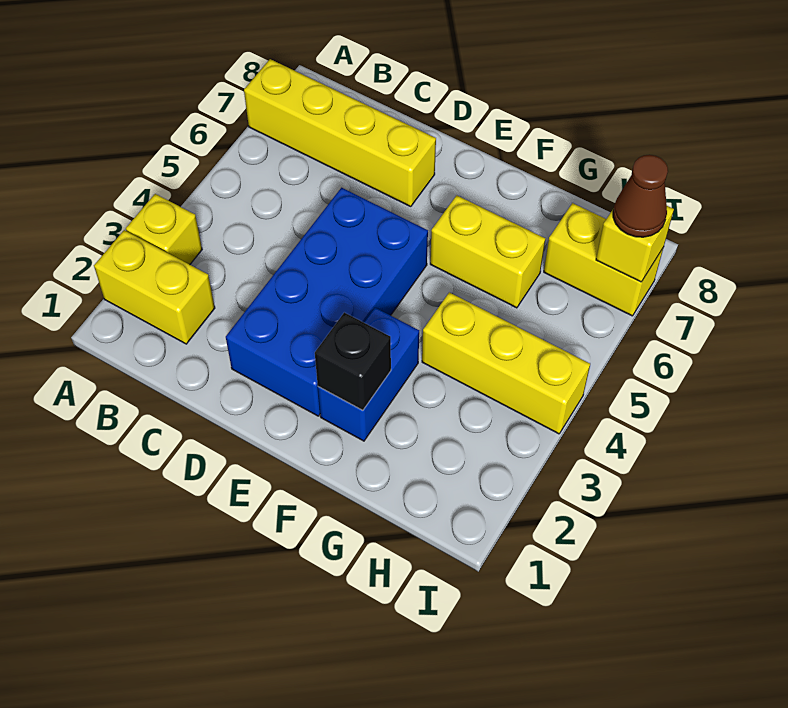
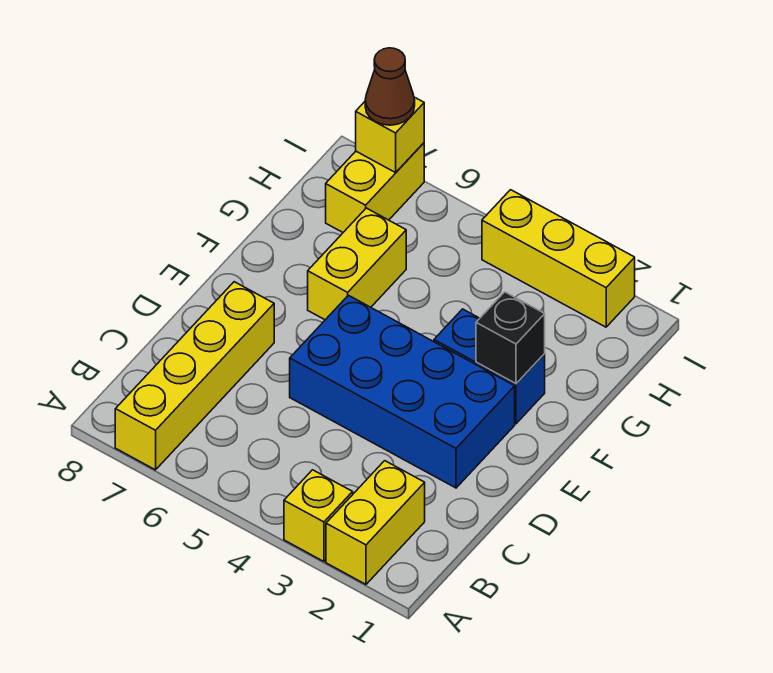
yellow 1x3 brick [422,292,590,434] -> yellow 1x3 brick turned to [482,190,635,327]

